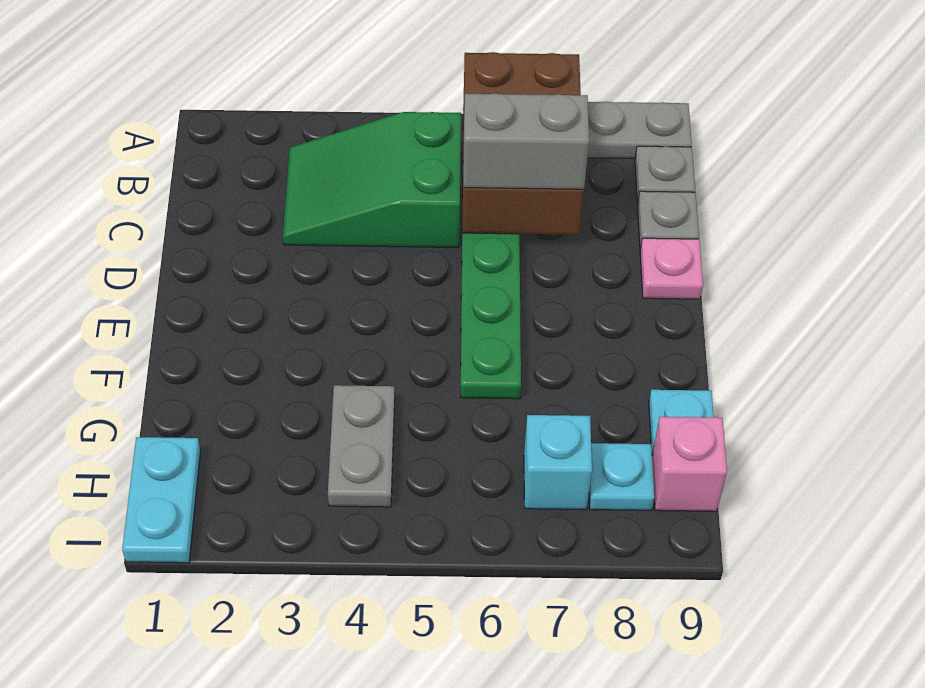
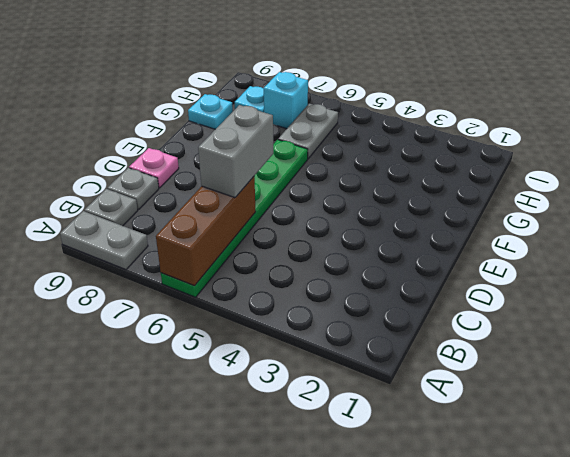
brown 2x3 brick [462,52,584,235] -> brown 1x3 brick [156,177,256,286]
green 2x3 slope [283,112,461,248] -> none
grey 1x2 brick [463,93,589,189] -> grey 1x2 brick turned to [198,105,273,198]
grey 1x2 plate [328,385,395,507] -> grey 1x2 plate moved to [278,104,338,159]
cyan 1x2 plate [122,437,200,563] -> none
pink 1x1 brick [652,417,727,511] -> none

